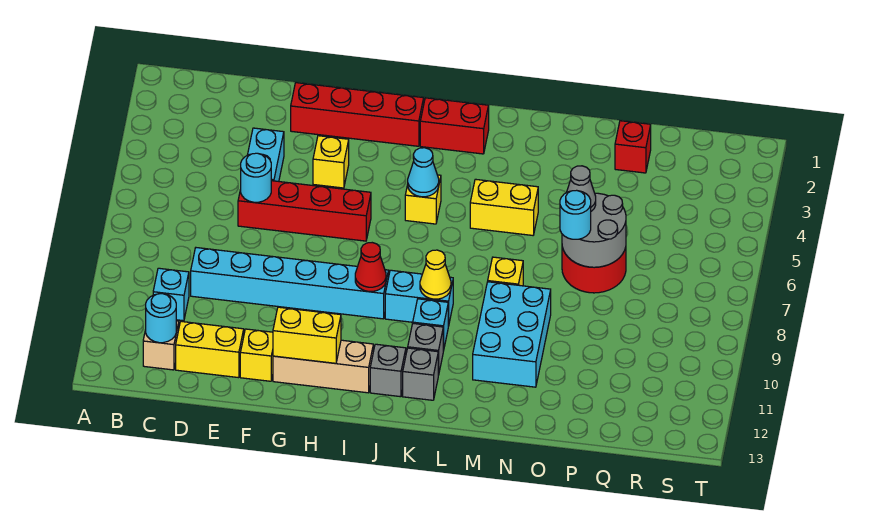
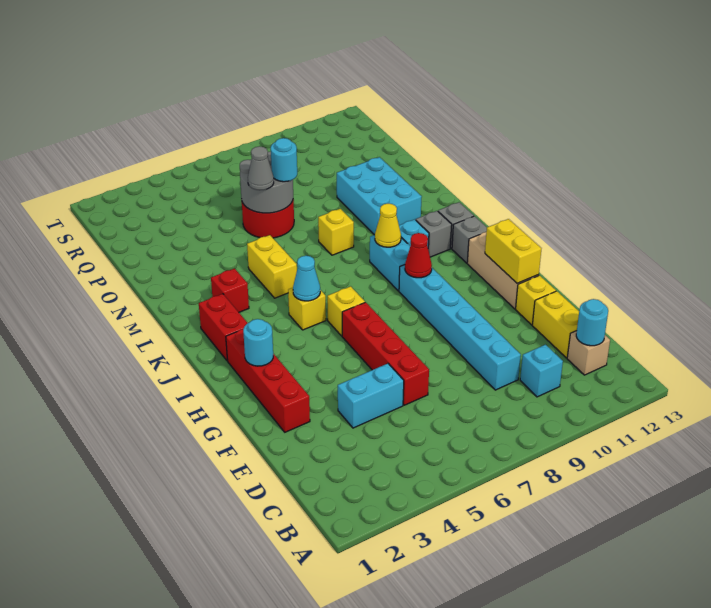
cyan 1x1 round brick [241,153,271,202] -> cyan 1x1 round brick moved to [243,319,273,366]
yellow 1x1 brick [313,136,349,188] -> yellow 1x1 brick moved to [327,286,365,336]
cyan 2x3 brick [473,282,551,387] -> cyan 2x3 brick turned to [337,157,422,235]
red 1x1 brick [615,121,651,173] -> red 1x1 brick moved to [211,269,249,312]

